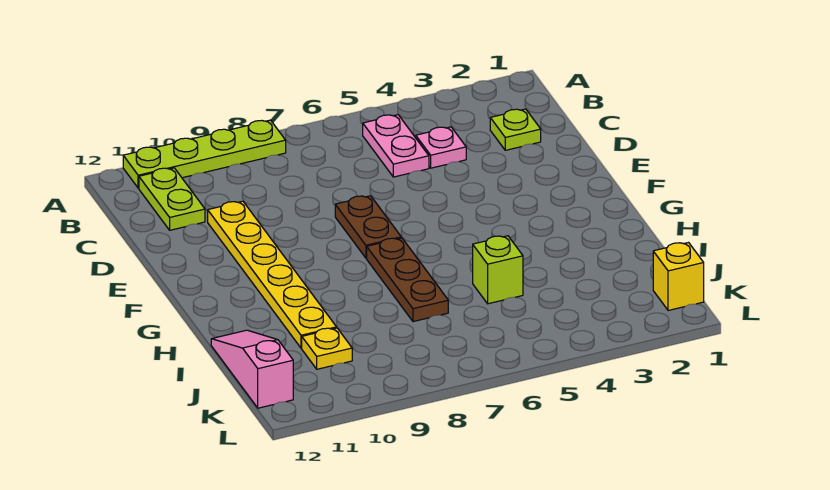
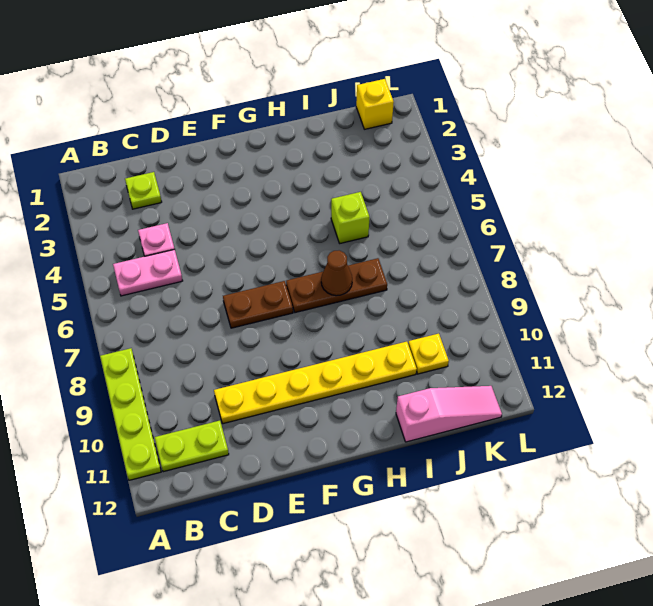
none -> brown 1x1 cone [321,250,352,296]
pink 1x3 slope [211,330,293,408] -> pink 1x3 slope turned to [396,386,502,442]

